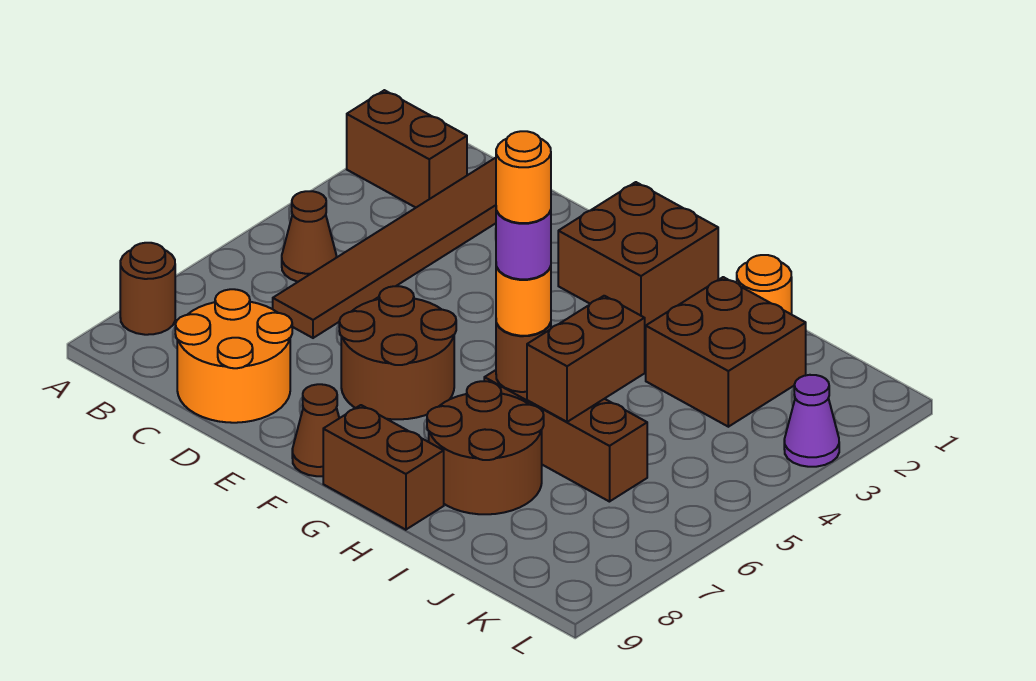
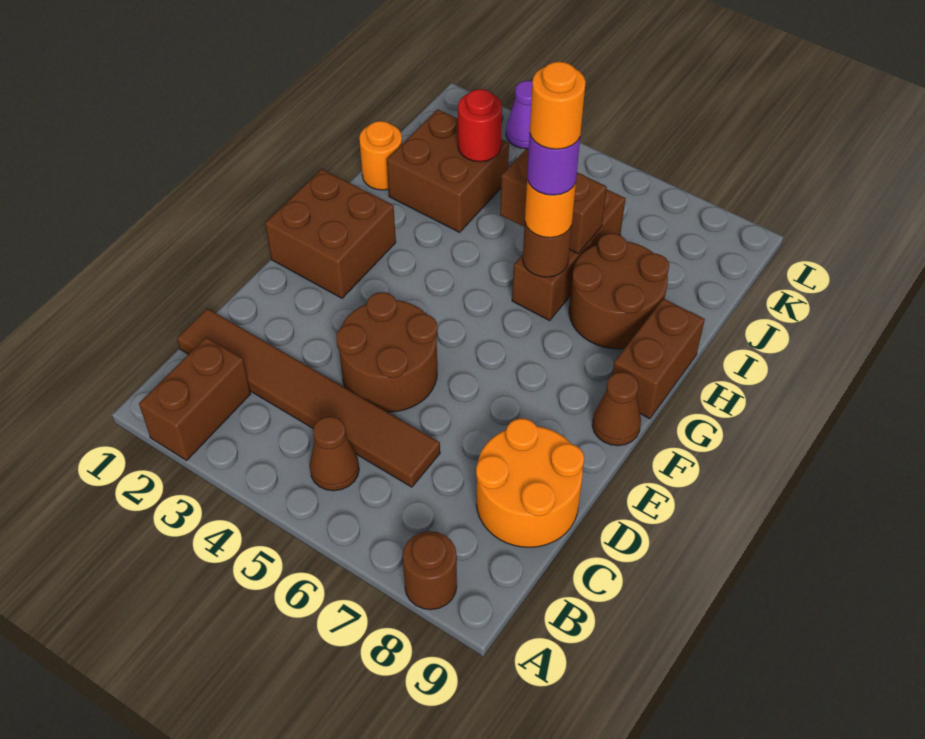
brown 2x2 round brick [339,286,456,419] -> brown 2x2 round brick moved to [336,292,438,412]
none -> red 1x1 round brick [458,89,502,162]

